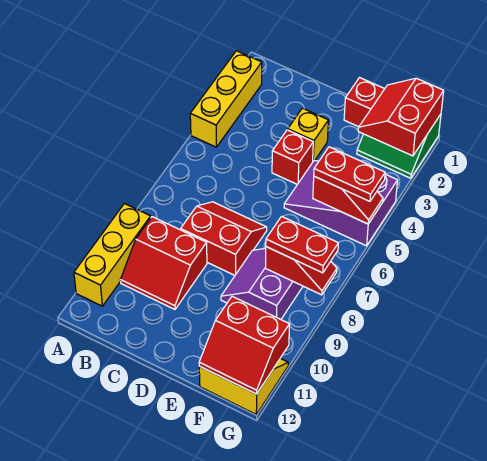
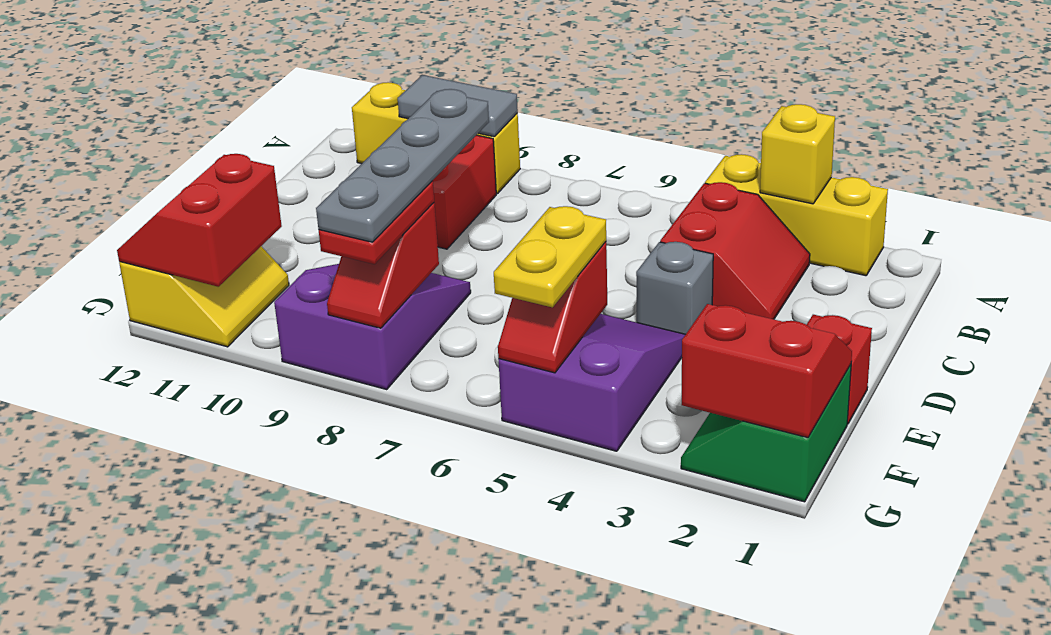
none -> grey 1x2 tile [398,75,518,137]
red 2x2 slope [181,202,267,275] -> red 2x2 slope moved to [660,182,810,319]
yellow 1x1 brick [288,108,328,161] -> yellow 1x1 brick moved to [760,104,835,204]
red 1x1 brick [272,130,313,184] -> grey 1x1 brick [636,242,713,334]
none -> grey 1x4 plate [316,89,489,242]
purple 2x2 slope [221,248,303,319] -> purple 2x3 slope [274,264,471,389]
red 1x2 plate [314,147,385,201] -> yellow 1x2 plate [494,206,606,307]

